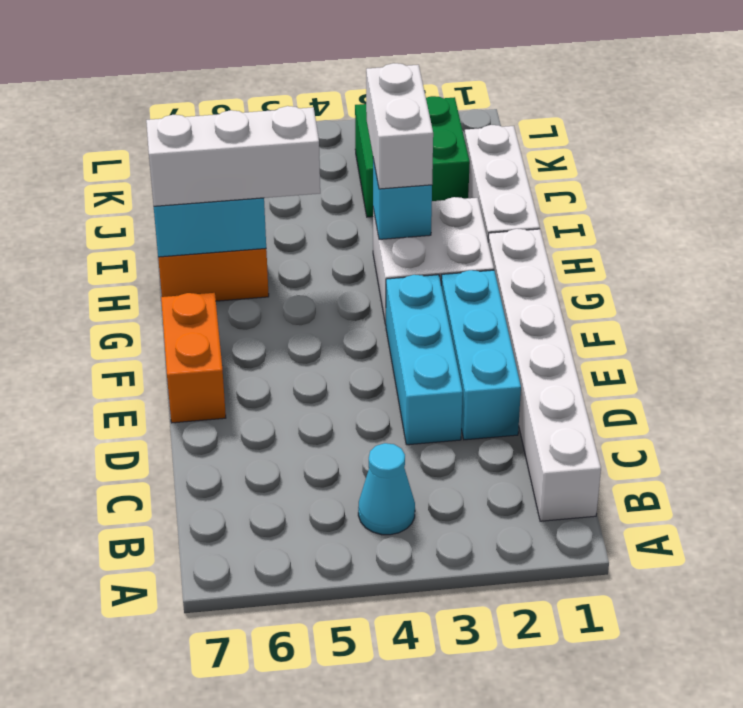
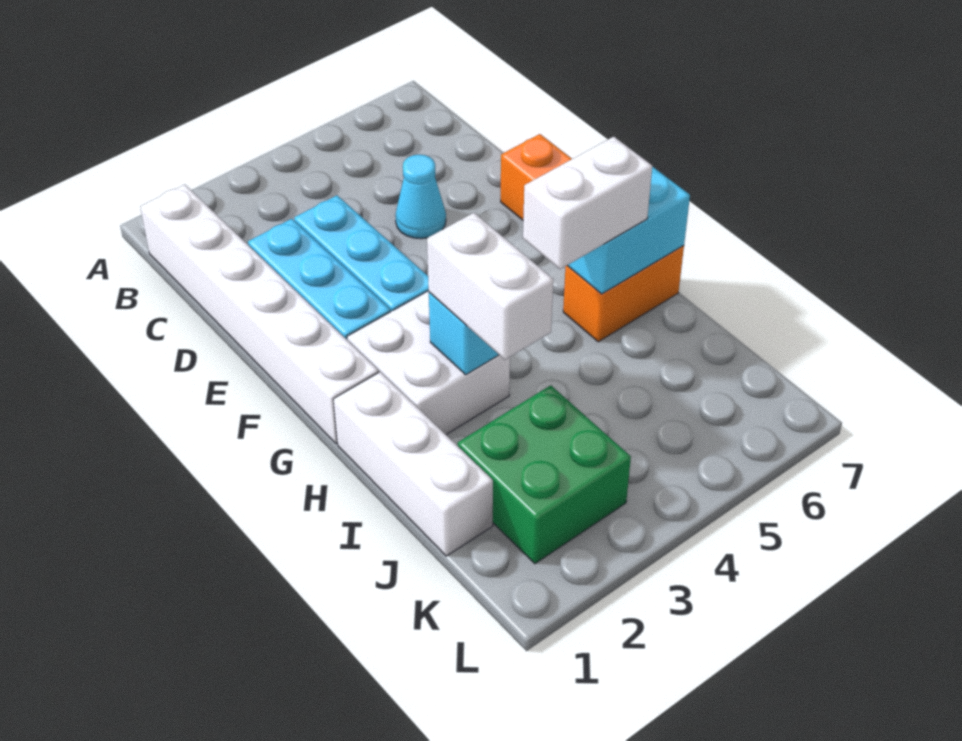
cyan 1x1 cone [358,443,415,535] -> cyan 1x1 cone moved to [395,154,446,239]
white 1x3 brick [146,106,320,206] -> white 1x2 brick [523,137,652,269]

